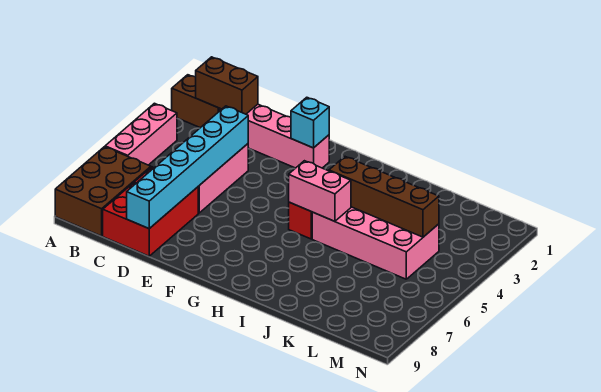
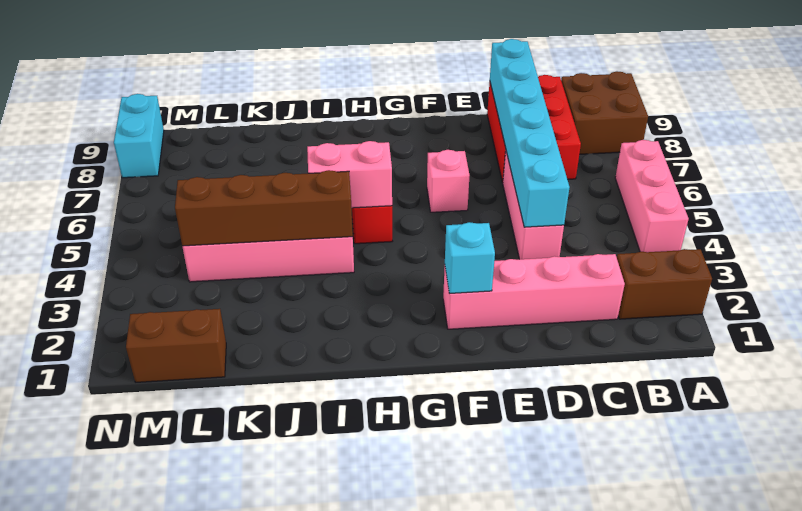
brown 2x3 brick [55,147,151,236] -> brown 2x2 brick [561,71,648,154]
brown 1x2 brick [196,57,258,114] -> brown 1x2 brick moved to [126,309,226,382]
none -> pink 1x1 brick [427,150,470,212]
none -> cyan 1x2 brick [114,94,164,178]

